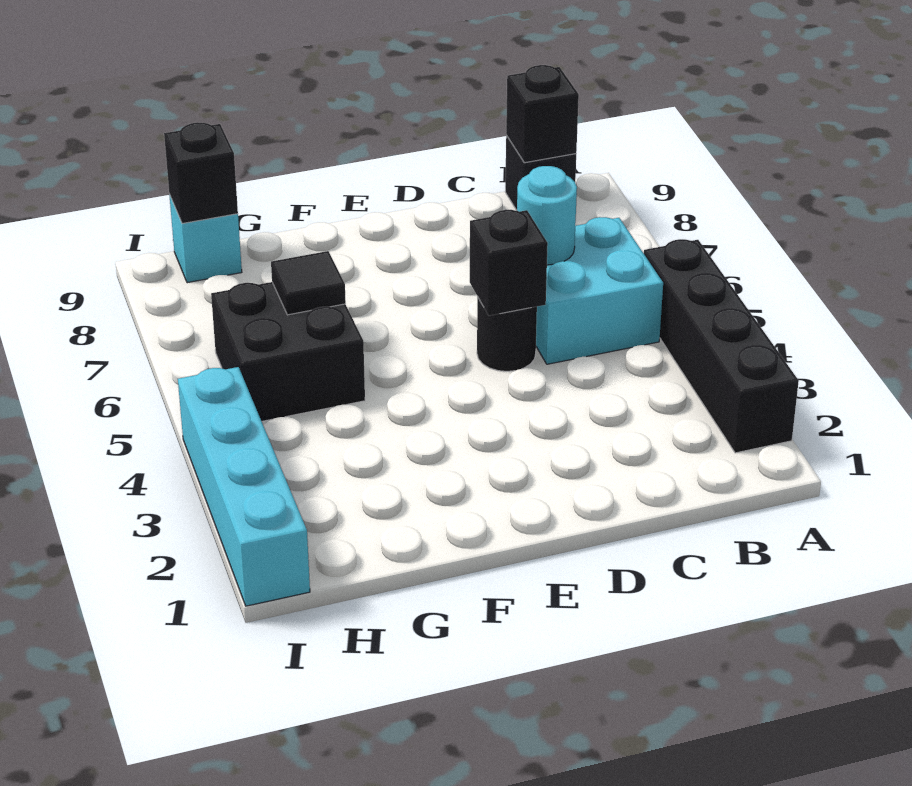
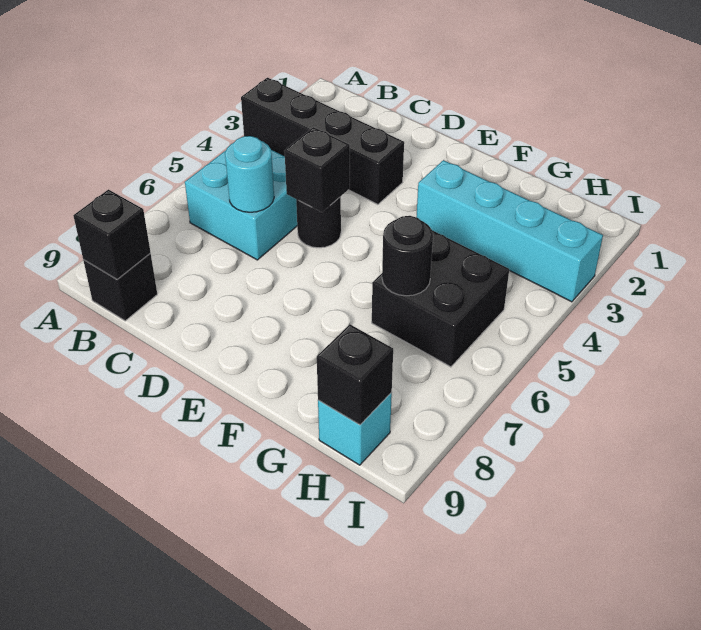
black 1x4 brick [644,239,799,453] -> black 1x4 brick turned to [241,78,404,204]
black 1x1 tile [271,251,346,315] -> black 1x1 round brick [382,216,433,296]
cyan 1x4 brick [178,367,310,606] -> cyan 1x4 brick turned to [417,160,603,302]

